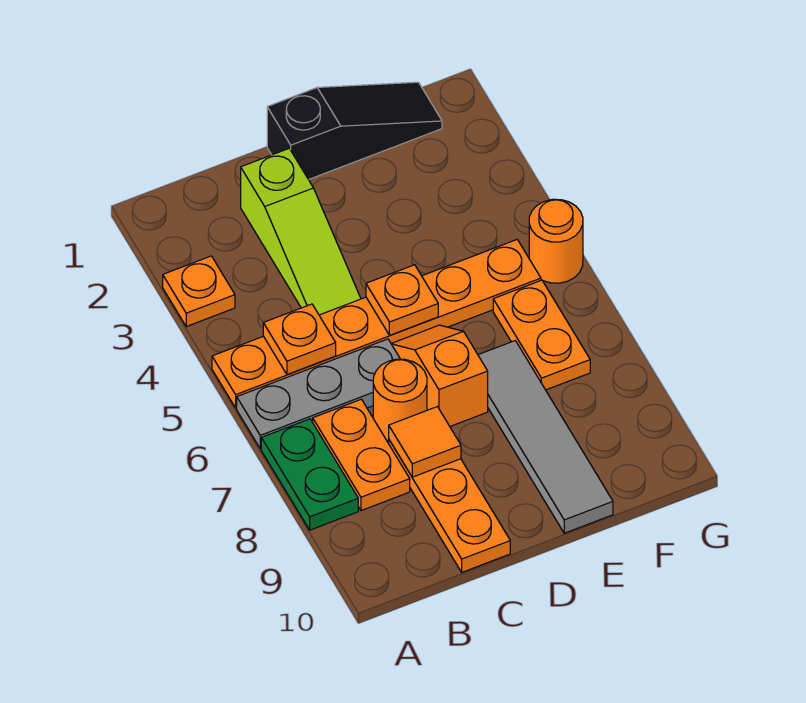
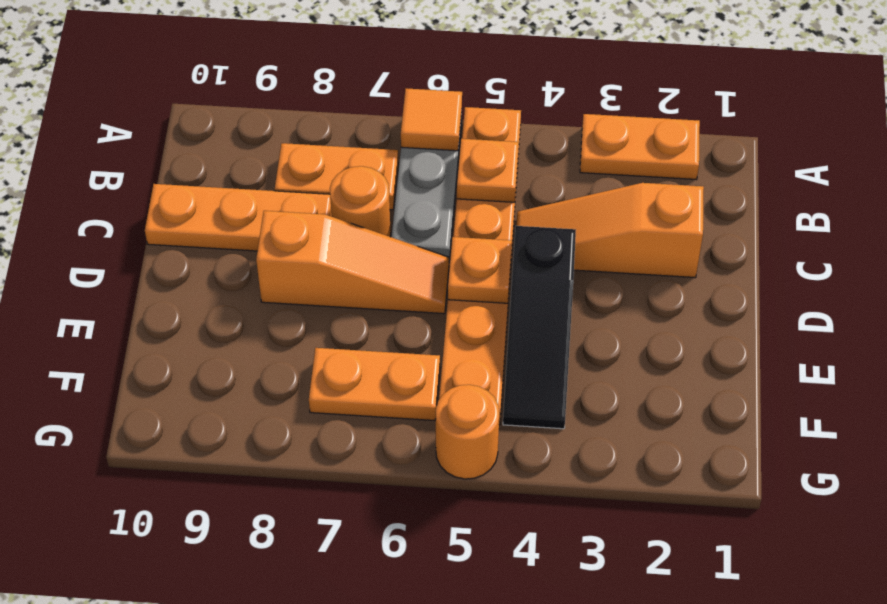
orange 1x1 plate [163,256,235,326] -> orange 1x2 plate [580,114,700,180]
green 1x2 plate [261,419,358,530] -> none
lime 1x3 slope [241,149,361,315] -> orange 1x3 slope [516,183,704,278]
orange 1x1 tile [389,407,461,477] -> orange 1x1 tile moved to [401,88,462,151]
black 1x3 slope [267,82,442,180] -> black 1x3 slope moved to [503,226,576,429]
orange 1x2 slope [391,325,488,426] -> orange 1x3 slope [256,211,449,314]
grey 1x4 tile [478,341,613,533] -> none

